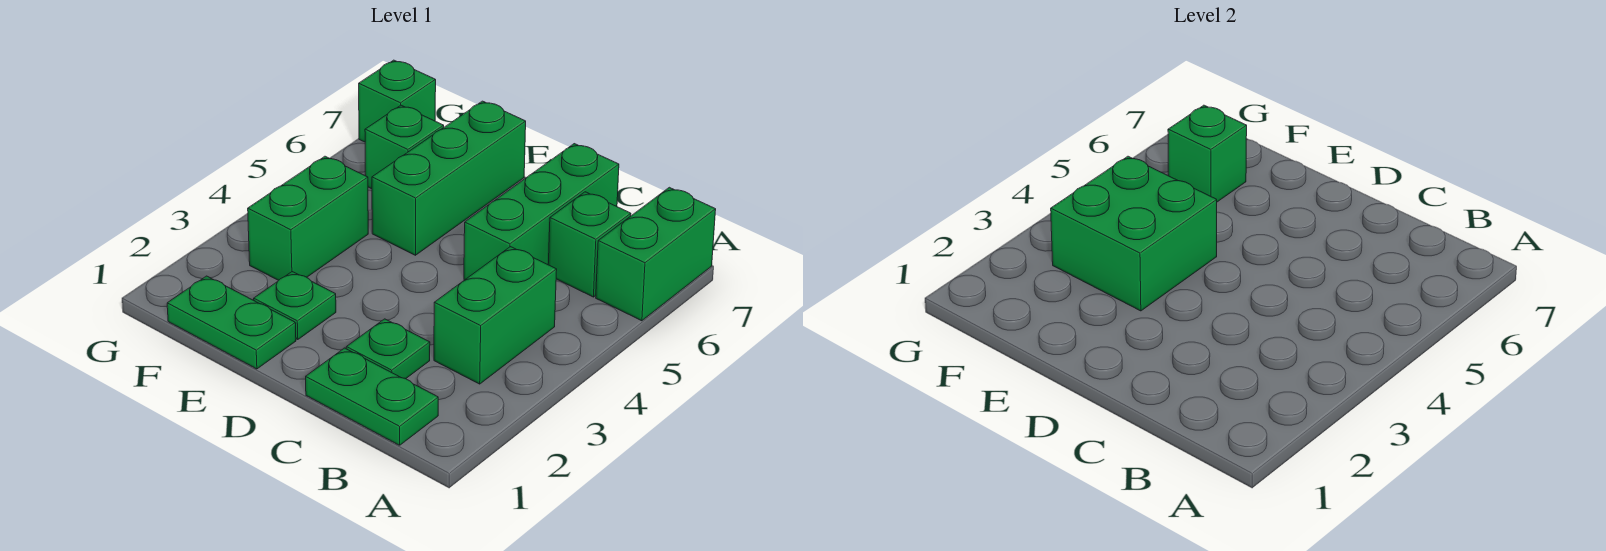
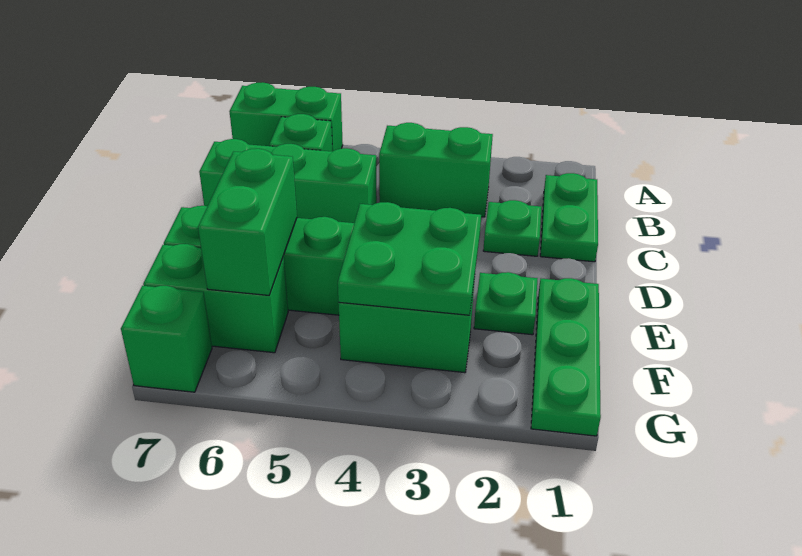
green 1x2 plate [167,276,296,369] -> green 1x3 plate [531,278,601,436]
green 2x2 brick [1051,156,1217,311] -> green 2x2 plate [338,202,481,315]
green 1x1 brick [365,105,444,189] -> green 1x2 brick [143,244,288,353]
green 1x1 brick [1168,105,1247,202] -> green 1x2 brick [198,149,297,295]

